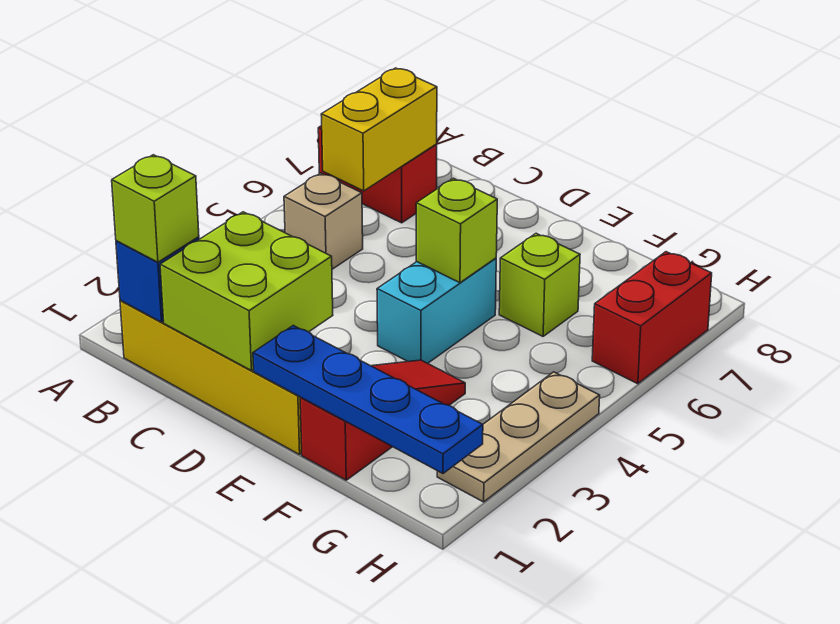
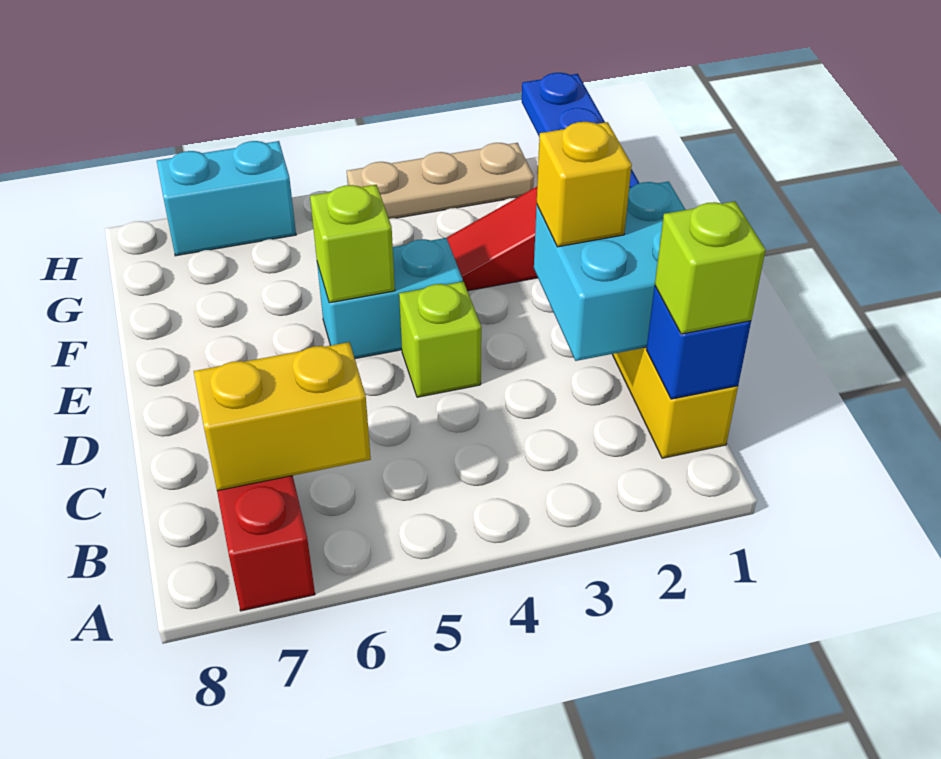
tan 1x1 brick [284,173,363,269] -> none
lime 2x2 brick [160,212,333,371] -> cyan 2x2 brick [534,181,685,361]
none -> yellow 1x1 brick [537,122,632,247]
lime 1x1 brick [499,233,580,336] -> lime 1x1 brick moved to [399,282,481,397]
red 1x2 brick [592,252,712,384] -> cyan 1x2 brick [157,141,296,256]

